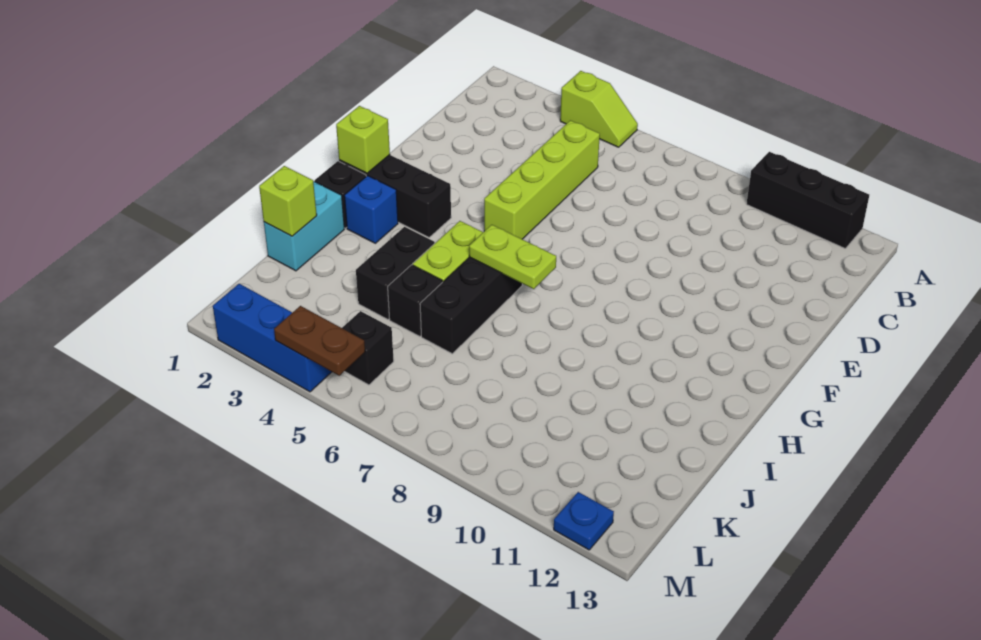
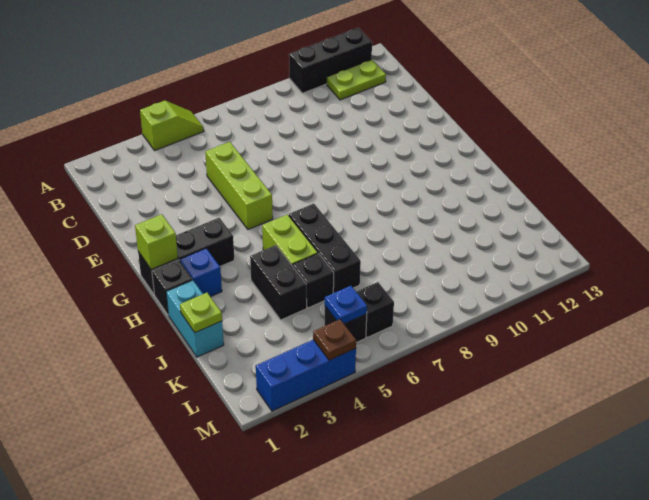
lime 1x4 brick [484,120,600,239] -> lime 1x3 brick [205,142,273,229]
lime 1x2 plate [469,225,556,289] -> lime 1x2 plate moved to [327,60,386,100]
lime 1x1 brick [259,166,317,236] -> lime 1x1 plate [180,293,222,333]
none -> black 1x1 brick [356,282,394,338]
brown 1x2 plate [274,306,365,376] -> brown 1x1 plate [313,319,356,360]
blue 1x1 plate [554,492,614,550] -> blue 1x1 plate moved to [325,286,367,324]

